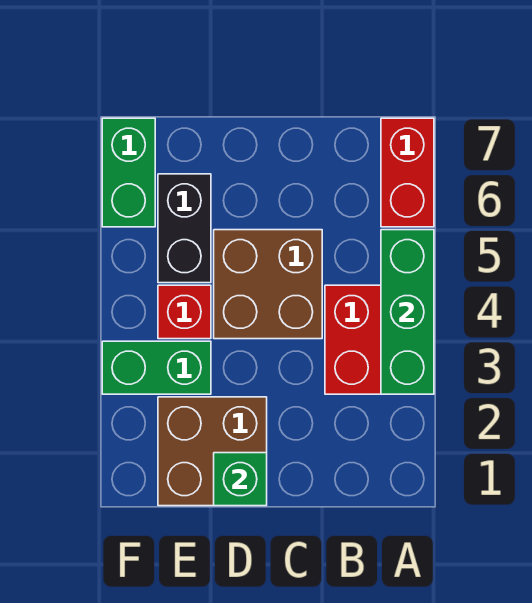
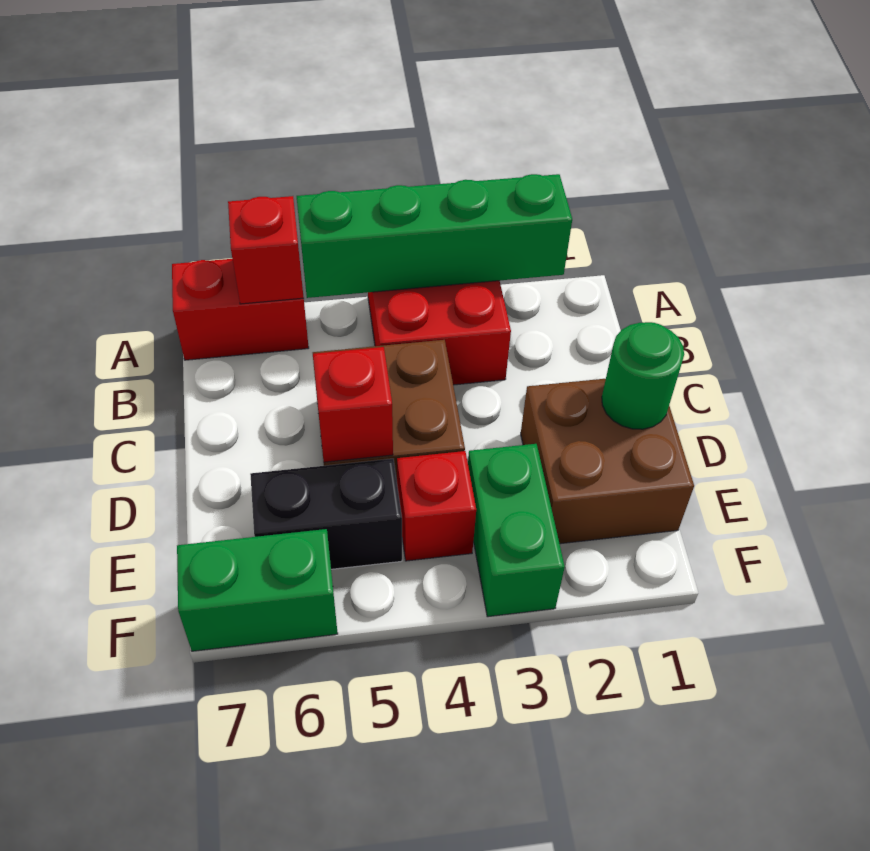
green 1x3 brick [381,230,434,394] -> green 1x4 brick [297,174,572,298]
none -> red 1x1 brick [228,196,304,304]
green 1x1 brick [214,453,267,506] -> green 1x1 round brick [602,322,684,429]
none -> red 1x1 brick [313,347,393,462]

